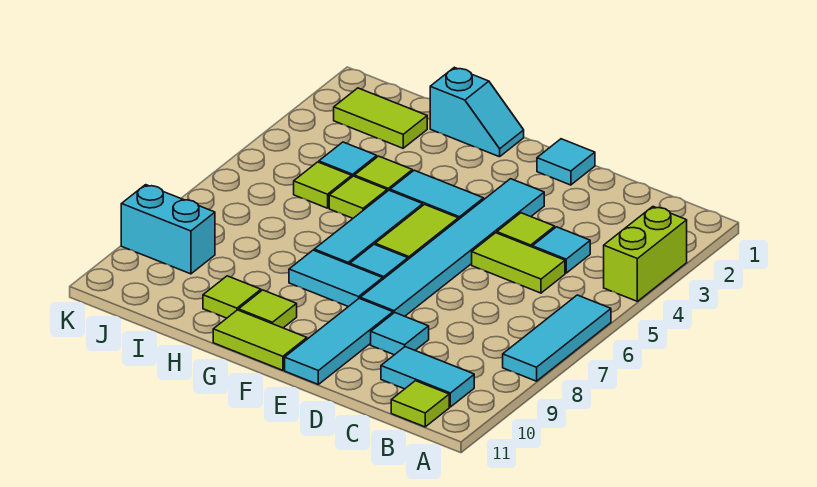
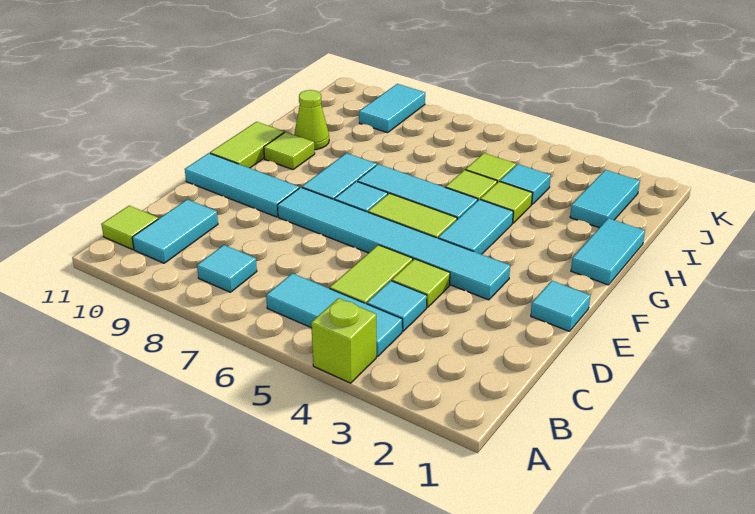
lime 1x2 brick [604,207,687,301] -> lime 1x1 brick [311,298,376,383]
cyan 1x3 tile [503,295,611,381] -> cyan 1x3 tile moved to [266,273,402,357]
cyan 1x1 tile [371,313,429,355] -> cyan 1x1 tile moved to [197,245,257,292]
cyan 1x2 slope [430,67,524,157] -> cyan 1x2 tile [571,218,645,285]
lime 1x1 tile [203,276,261,318] -> lime 1x1 cone [294,90,329,150]
lime 1x2 tile [334,88,427,148] -> cyan 1x2 tile [570,170,640,228]
cyan 1x2 brick [121,185,215,274] -> cyan 1x2 tile [359,84,425,133]

